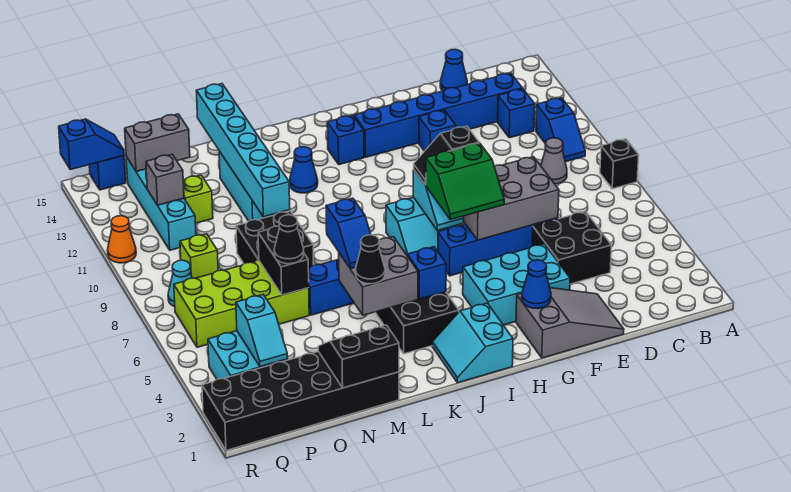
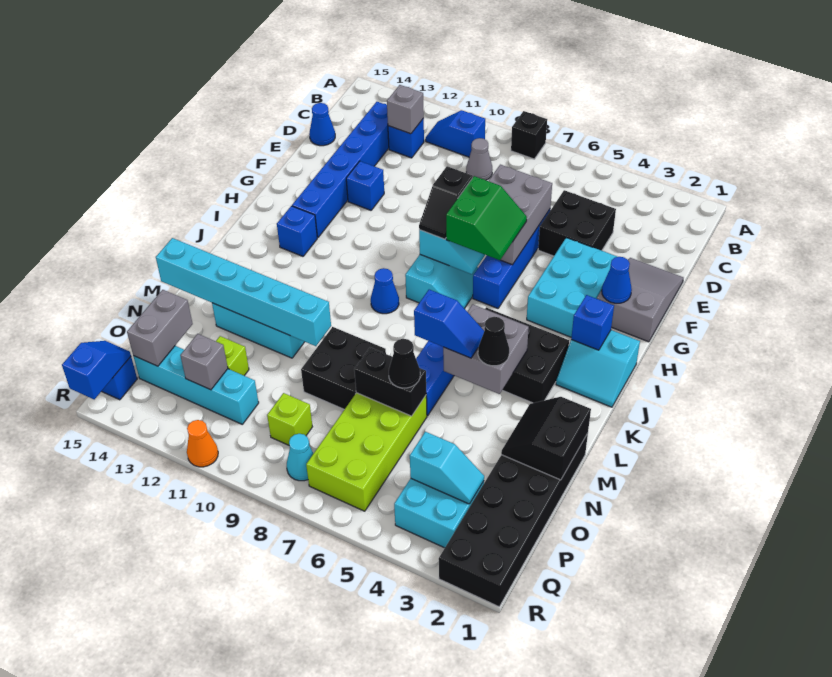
blue 1x2 slope [536,98,585,162] -> blue 1x2 slope turned to [426,110,485,157]
none -> grey 1x1 brick [387,85,424,134]
blue 1x1 brick [407,247,446,299] -> blue 1x1 brick moved to [571,295,614,350]
blue 1x1 cone [290,147,318,193] -> blue 1x1 cone moved to [371,268,399,314]

